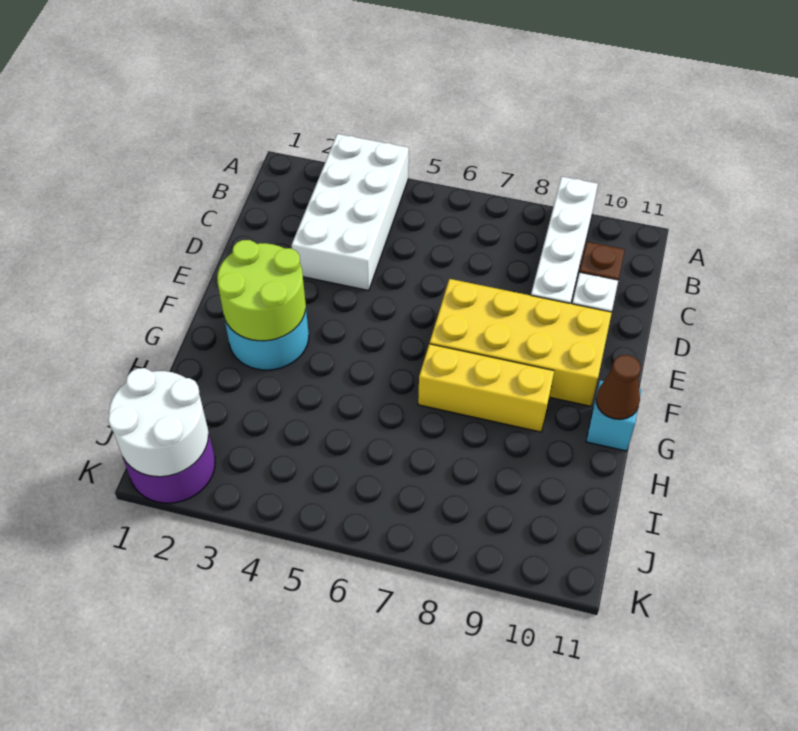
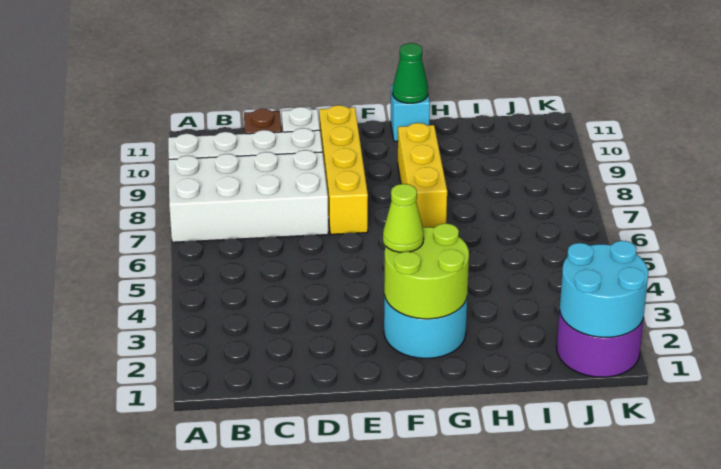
white 2x4 brick [292,134,409,291] -> white 2x4 brick moved to [169,150,328,242]
yellow 2x4 brick [430,279,612,406] -> yellow 1x4 brick [319,105,368,234]
none -> lime 1x1 cone [383,184,424,252]
brown 1x1 cone [596,355,641,419] -> green 1x1 cone [393,43,428,103]
white 2x2 round brick [108,368,209,477] -> cyan 2x2 round brick [560,241,648,337]

